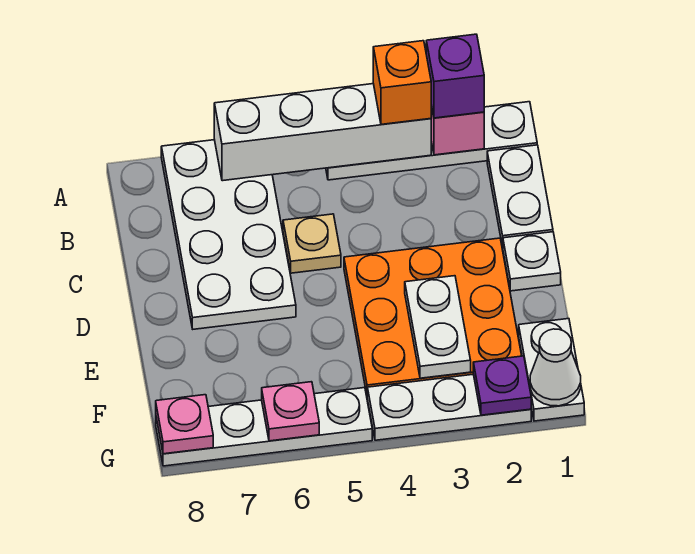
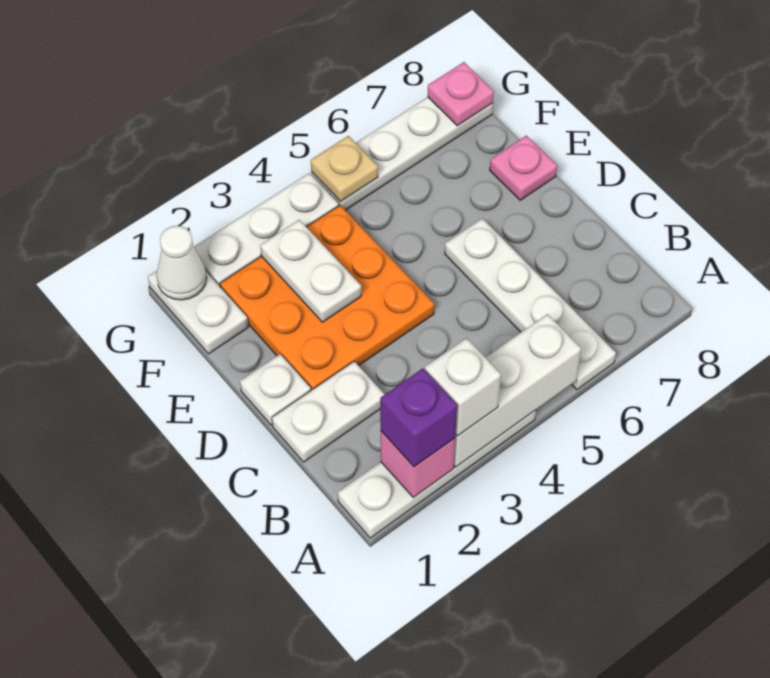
white 1x4 brick [214,84,431,181] -> white 1x3 brick [454,314,581,467]
orange 1x1 brick [373,41,431,124] -> white 1x1 brick [425,338,501,436]
white 2x4 plate [161,140,296,329] -> white 1x4 plate [445,218,616,390]
white 1x2 plate [487,145,553,247] -> white 1x2 plate turned to [272,361,385,462]
tan 1x1 plate [283,214,341,273] -> tan 1x1 plate moved to [311,136,378,202]
purple 1x1 plate [473,356,531,415] -> none
pink 1x1 plate [262,382,319,441] -> pink 1x1 plate moved to [490,135,557,200]

